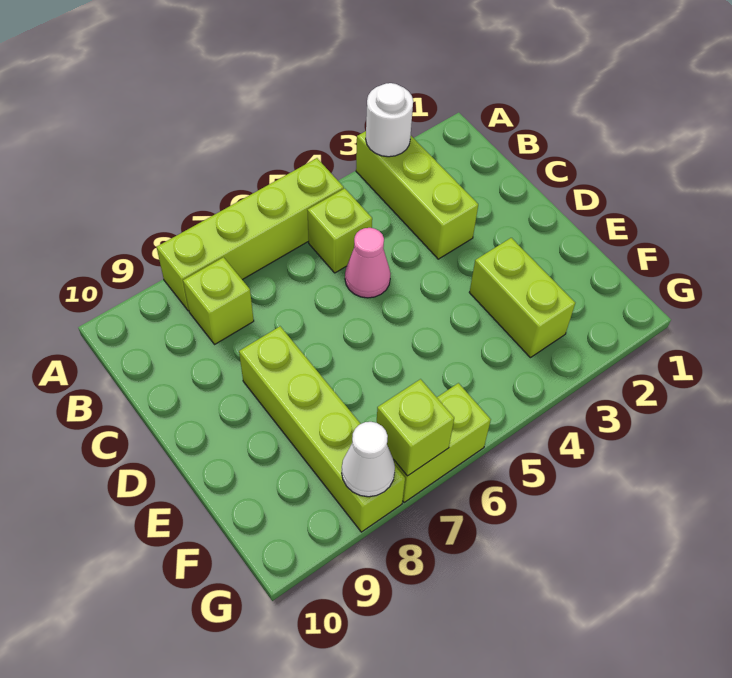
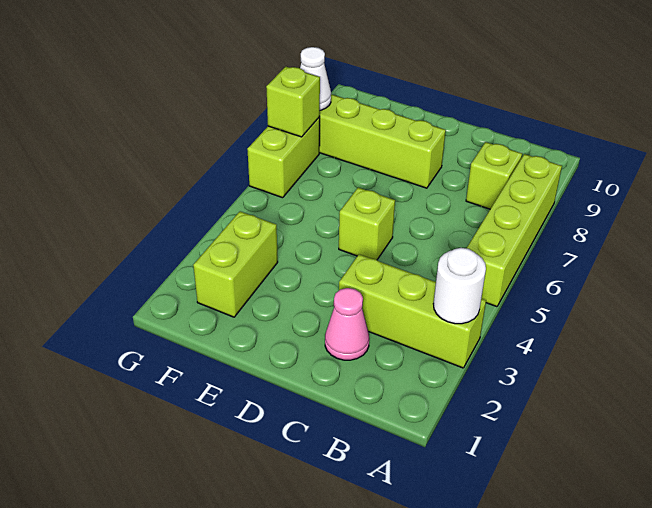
lime 1x1 brick [307,188,372,273] -> lime 1x1 brick moved to [339,188,395,260]
pink 1x1 cone [345,228,391,298] -> pink 1x1 cone moved to [325,288,369,360]
lime 1x2 brick [469,238,575,358] -> lime 1x2 brick turned to [193,211,278,317]

